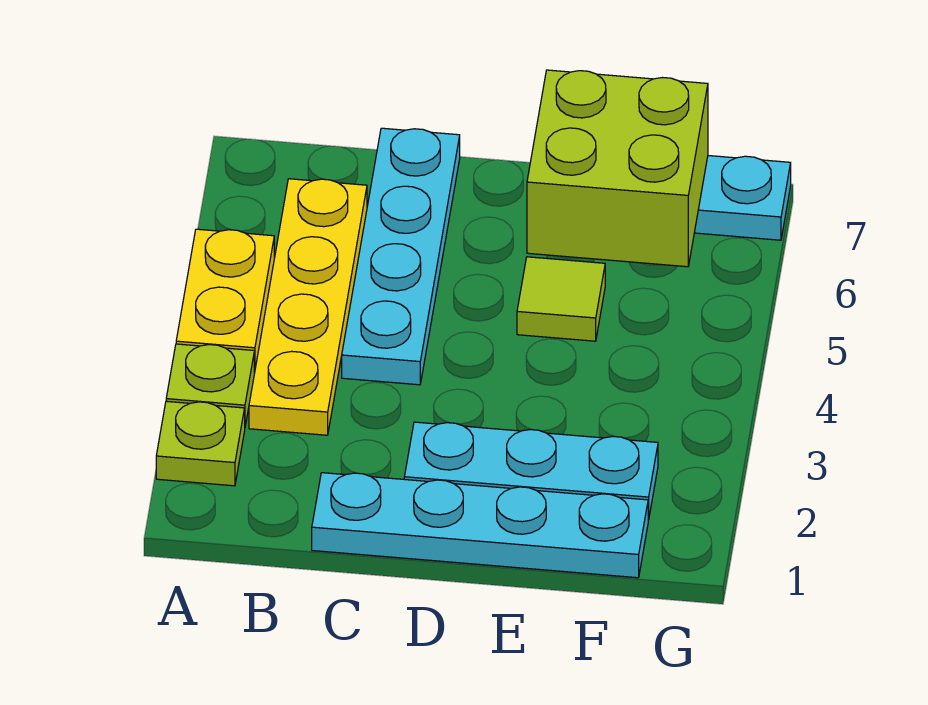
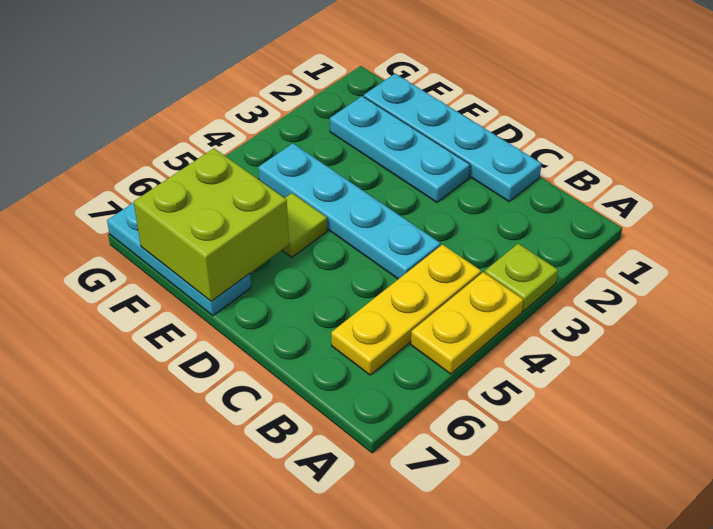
lime 1x1 plate [156,401,245,486] -> none
yellow 1x4 plate [249,179,367,435] -> yellow 1x3 plate [331,245,481,375]
cyan 1x4 plate [342,128,460,385] -> cyan 1x4 plate turned to [258,143,441,279]

